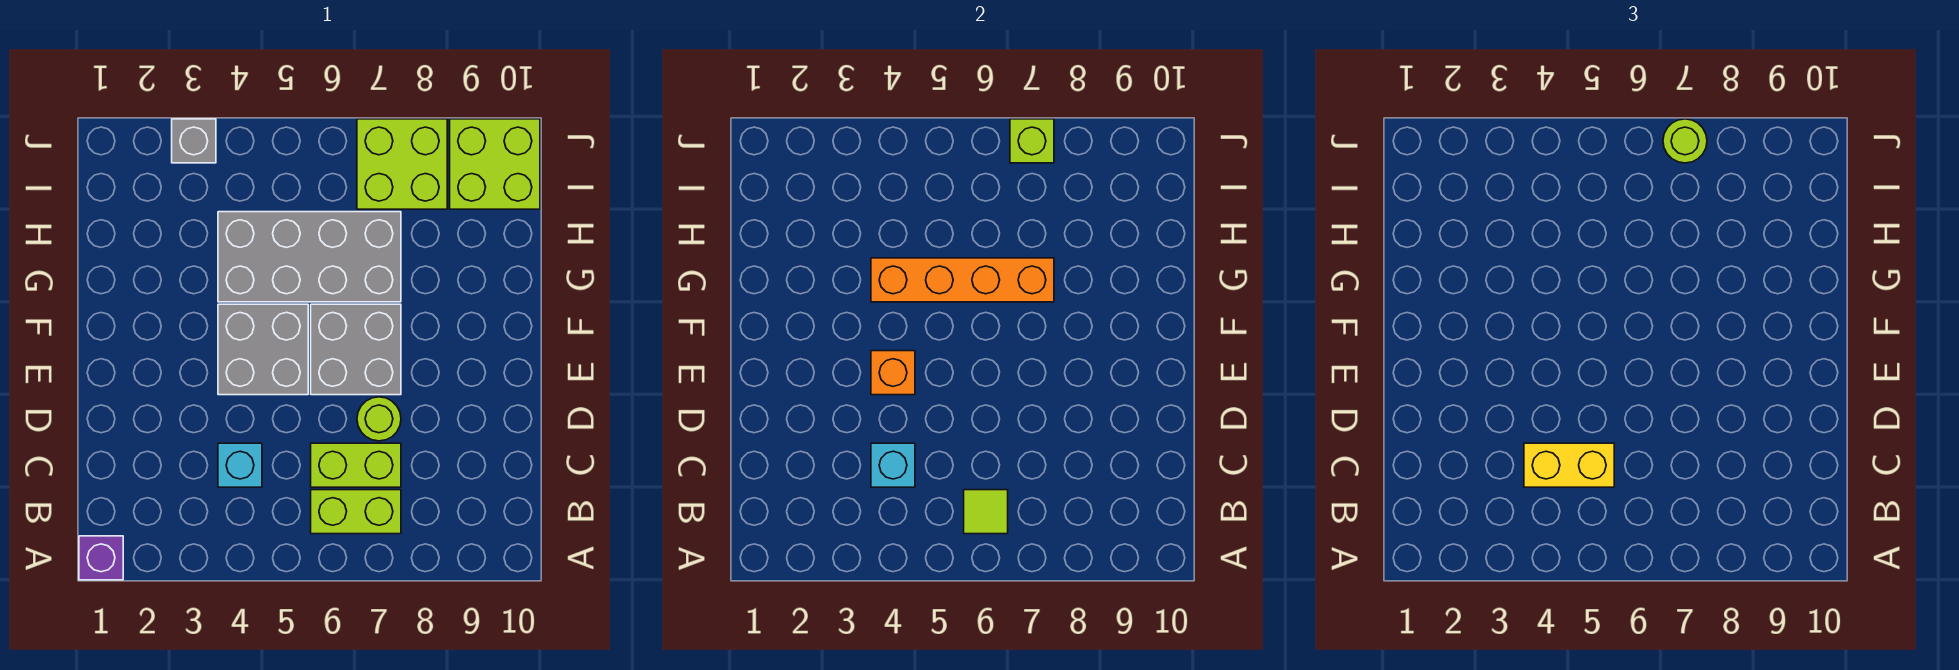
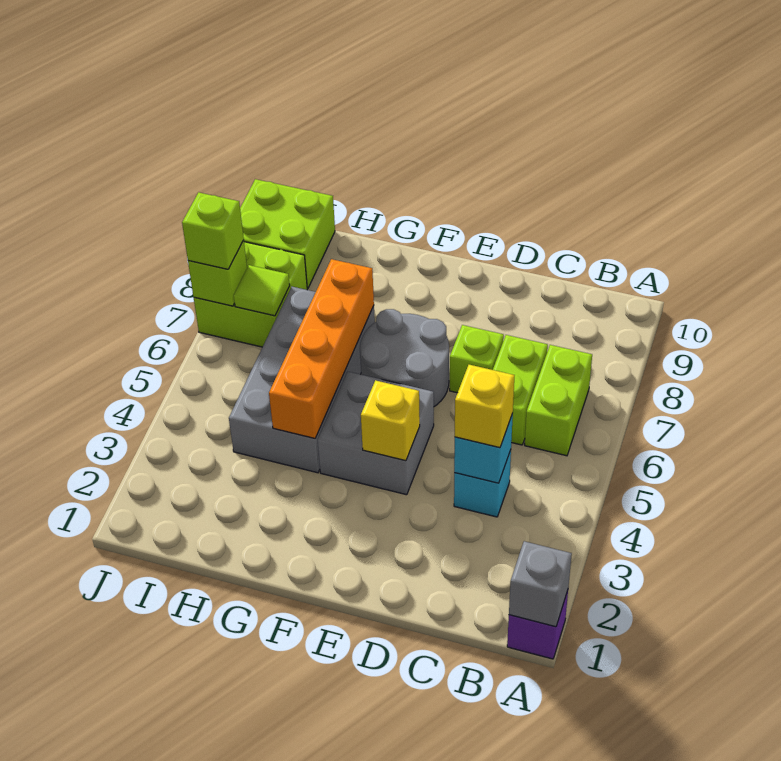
lime 1x1 tile [964,490,1008,534] -> lime 1x1 tile moved to [234,265,290,316]
yellow 1x2 brick [1524,443,1614,487] -> yellow 1x1 brick [455,365,514,448]
lime 1x1 round brick [357,397,401,441] -> lime 1x1 brick [450,325,504,393]
orange 1x1 brick [871,351,915,395] -> yellow 1x1 brick [361,380,420,461]
grey 2x2 brick [311,304,401,395] -> grey 2x2 round brick [360,309,449,407]
grey 1x1 brick [172,119,216,163] -> grey 1x1 brick moved to [509,541,572,627]
lime 1x1 round brick [1663,119,1707,163] -> lime 1x1 brick [182,192,244,269]

